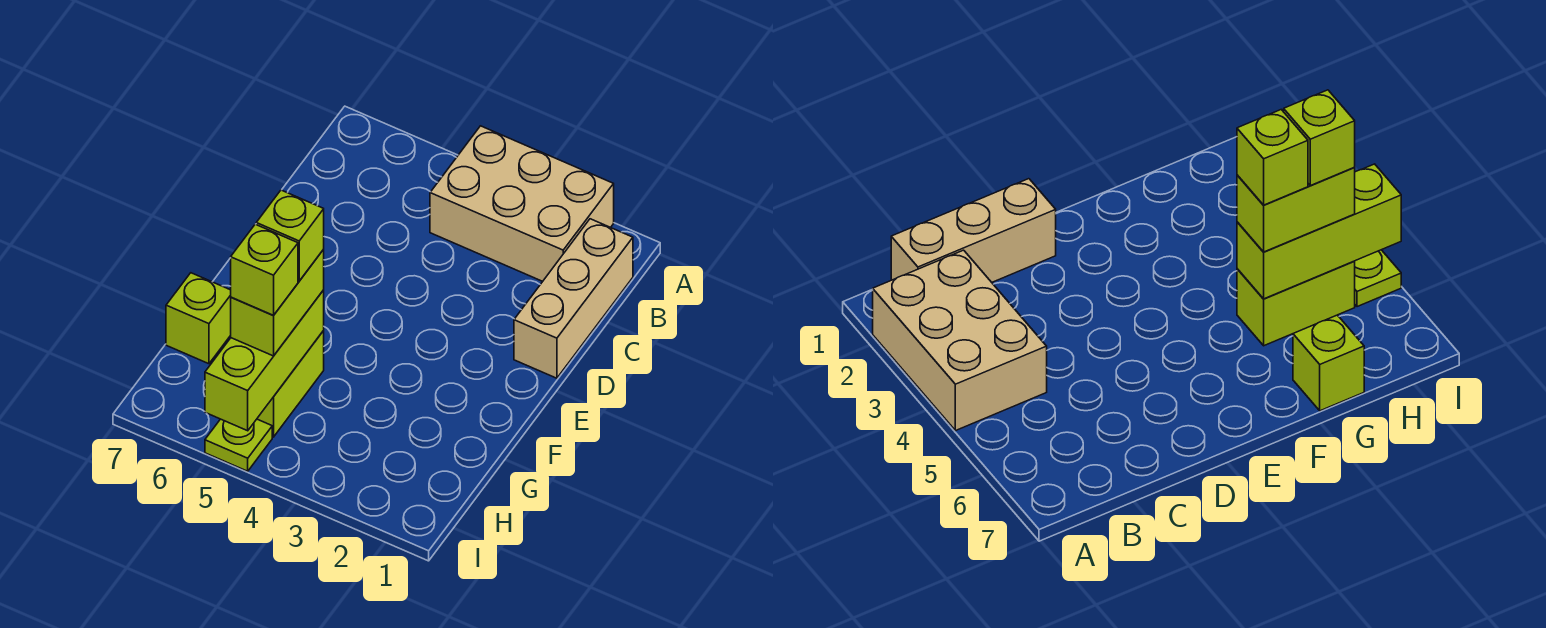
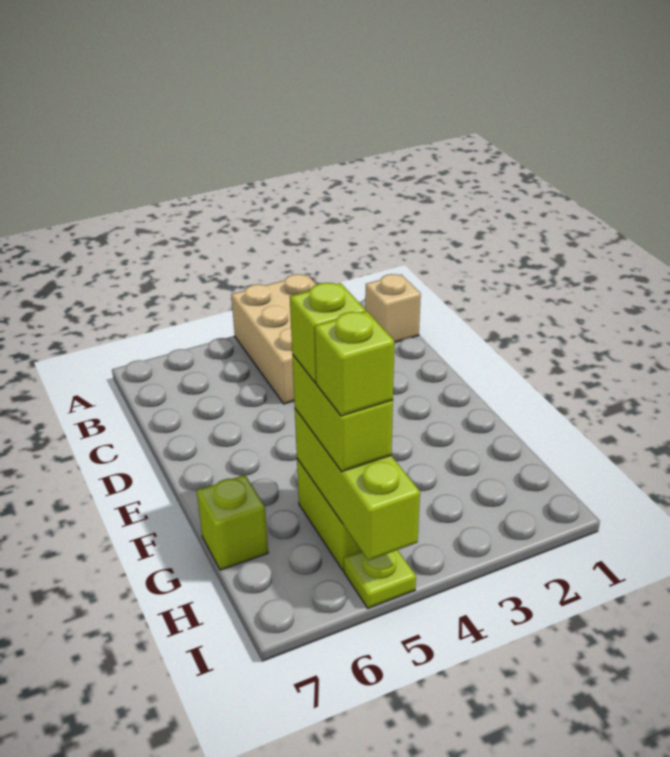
tan 2x3 brick [430,126,614,281] -> tan 2x3 brick turned to [231,274,316,404]
tan 1x3 brick [514,219,633,378] -> tan 1x1 brick [365,274,421,343]

